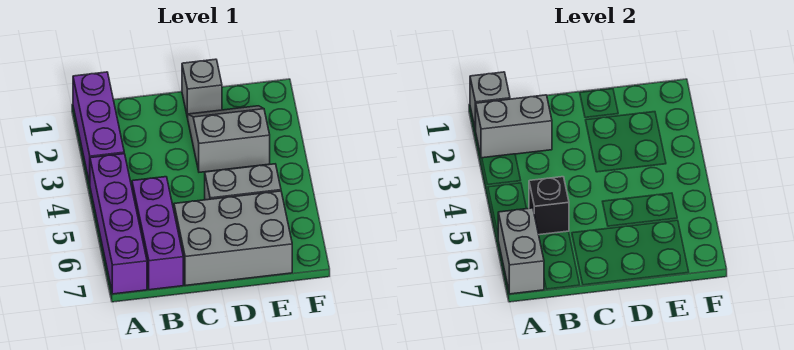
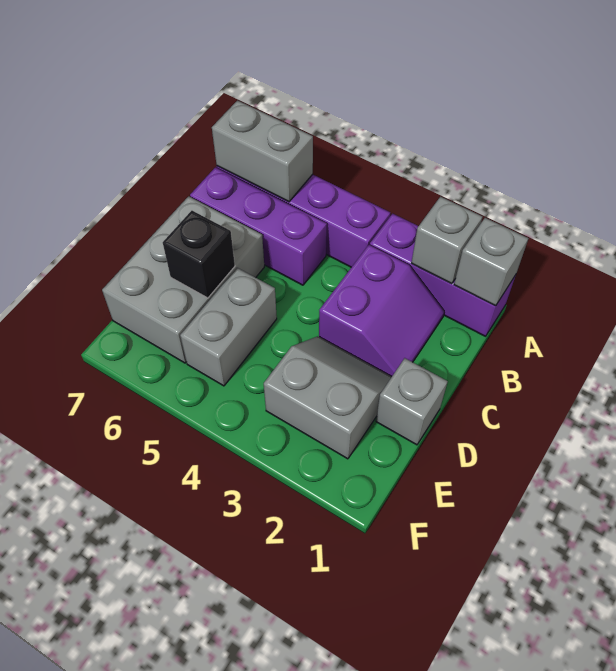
grey 1x2 brick [476,95,552,158] -> grey 1x1 brick [412,197,482,284]
none -> purple 2x2 slope [319,245,444,377]
black 1x1 brick [529,177,569,235] -> black 1x1 brick moved to [163,211,235,298]
grey 2x2 slope [188,106,270,172] -> grey 2x2 slope turned to [264,336,391,459]

